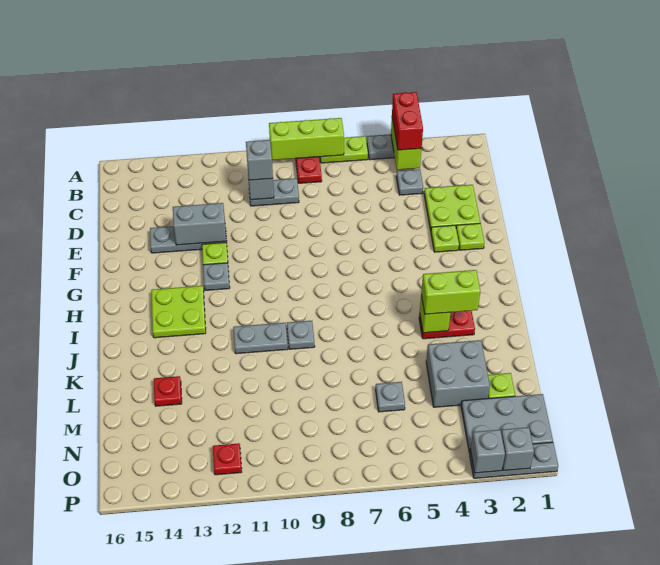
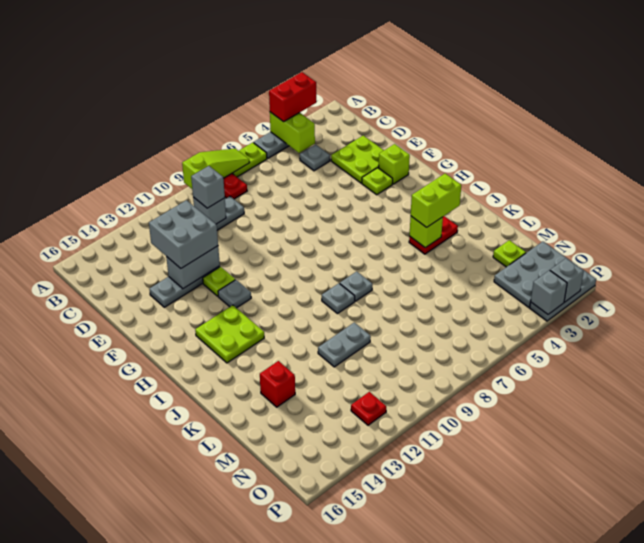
red 1x2 brick [392,92,423,150] -> red 1x2 brick turned to [269,72,316,122]
lime 1x3 brick [269,118,344,160] -> lime 1x3 slope [182,149,250,189]
lime 1x1 plate [456,223,484,250] -> lime 1x1 brick [379,144,410,184]
grey 1x2 plate [233,323,288,354] -> grey 1x2 plate moved to [318,323,371,367]
grey 2x2 brick [426,340,490,407] -> grey 2x2 brick moved to [149,200,218,268]
red 1x1 plate [154,376,182,406] -> red 1x1 brick [260,361,295,407]
grey 1x1 plate [376,382,405,412] -> grey 1x1 plate moved to [340,271,373,301]

